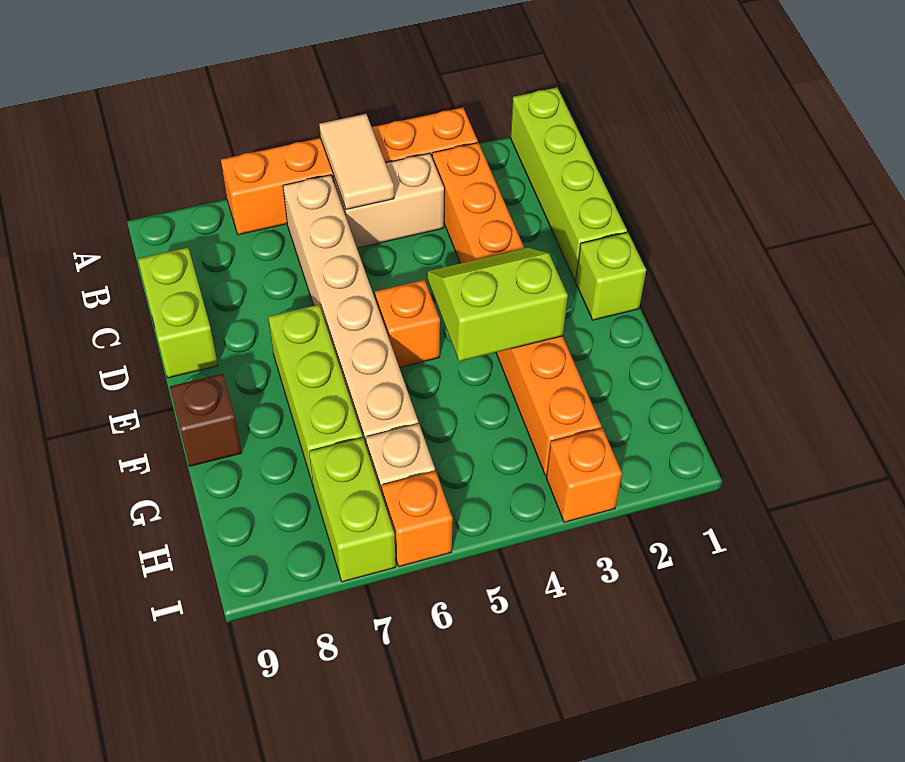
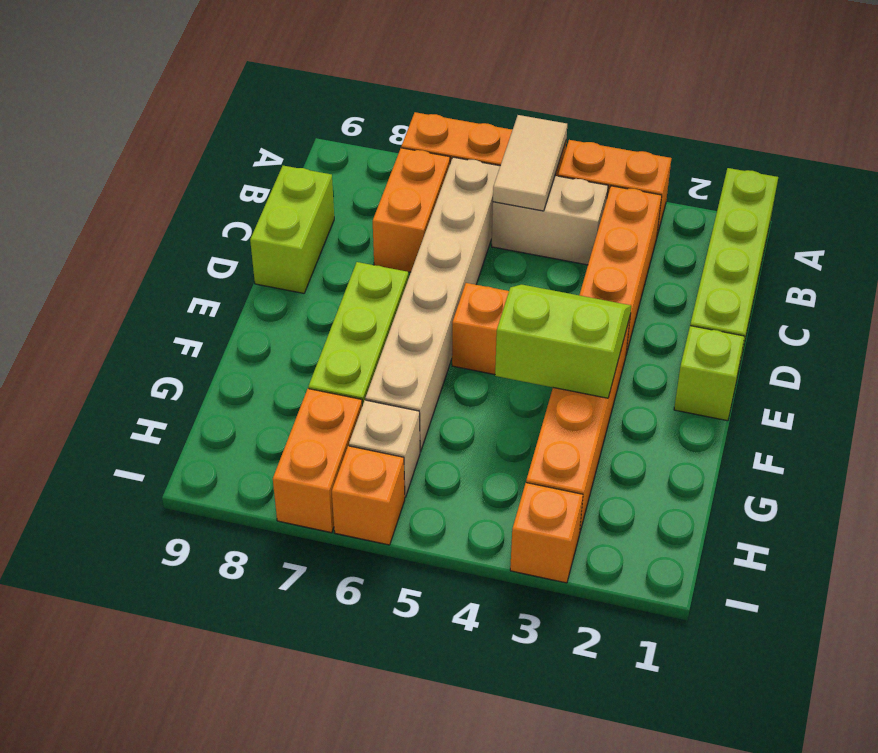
none -> orange 1x2 brick [373,148,450,272]
brown 1x1 brick [170,374,242,466] -> none
lime 1x2 brick [309,438,396,582] -> orange 1x2 brick [273,389,362,533]

